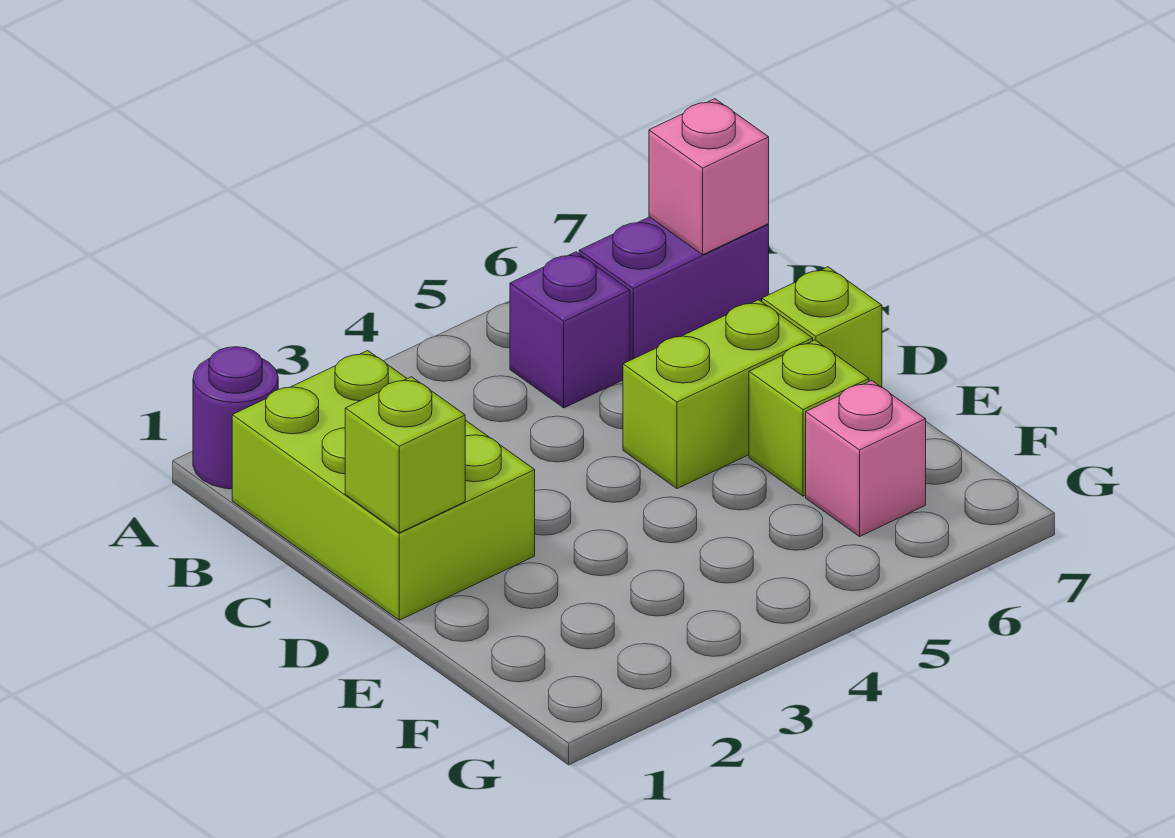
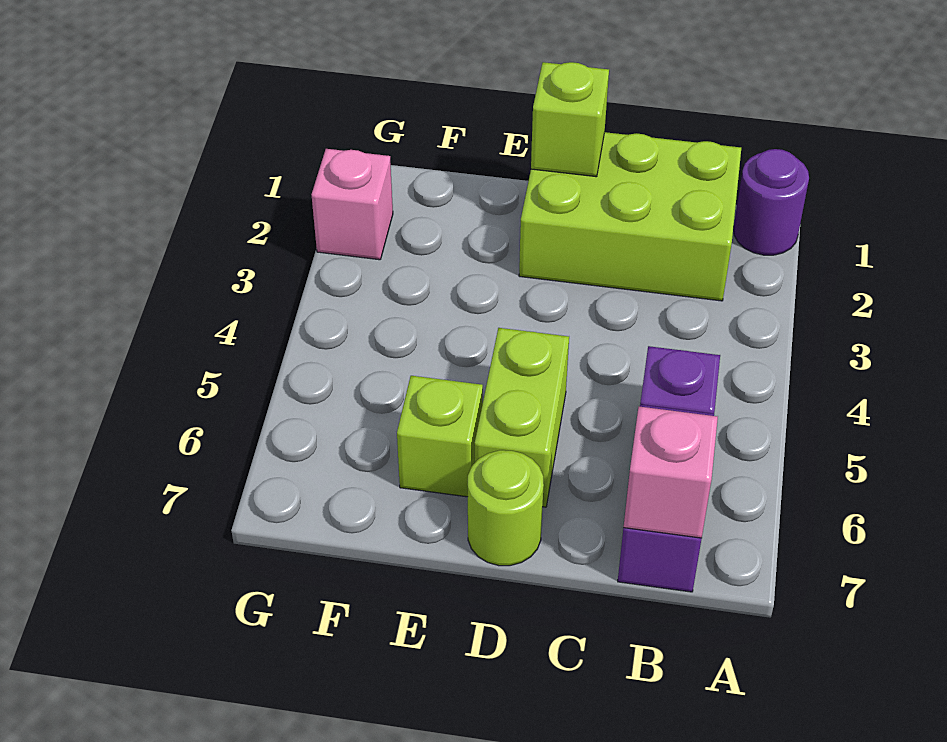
lime 1x1 brick [762,267,882,387] -> lime 1x1 round brick [468,450,544,566]
pink 1x1 brick [806,380,926,536] -> pink 1x1 brick moved to [311,149,393,260]

